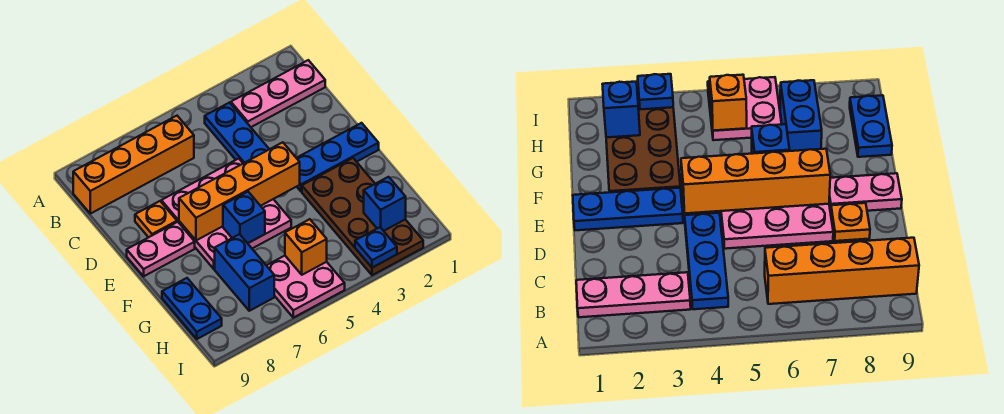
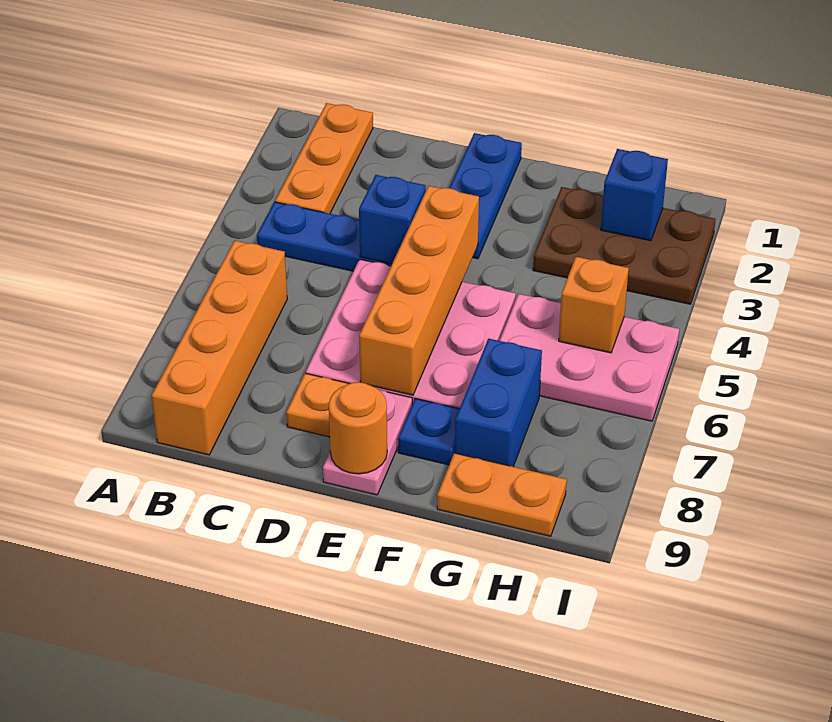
pink 1x3 plate [231,60,325,127] -> orange 1x3 plate [275,103,373,214]
none -> orange 1x1 round brick [329,382,387,474]
brown 2x4 plate [302,158,423,275] -> brown 2x3 plate [533,187,716,304]
blue 1x1 brick [223,192,265,243] -> blue 1x1 brick moved to [359,175,426,264]
blue 1x2 brick [215,234,274,311] -> blue 1x2 brick turned to [455,339,542,467]
blue 1x2 plate [162,278,222,339] -> orange 1x2 plate [437,453,567,536]
pink 2x2 plate [266,256,345,318] -> pink 2x3 plate [499,294,679,421]
blue 1x1 plate [355,227,397,268] -> blue 1x1 plate moved to [398,399,459,465]

